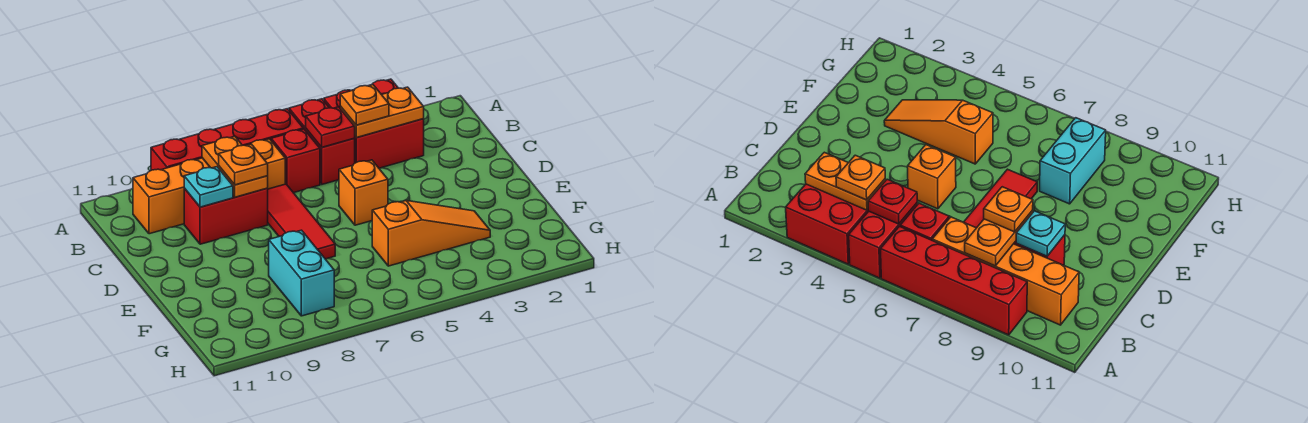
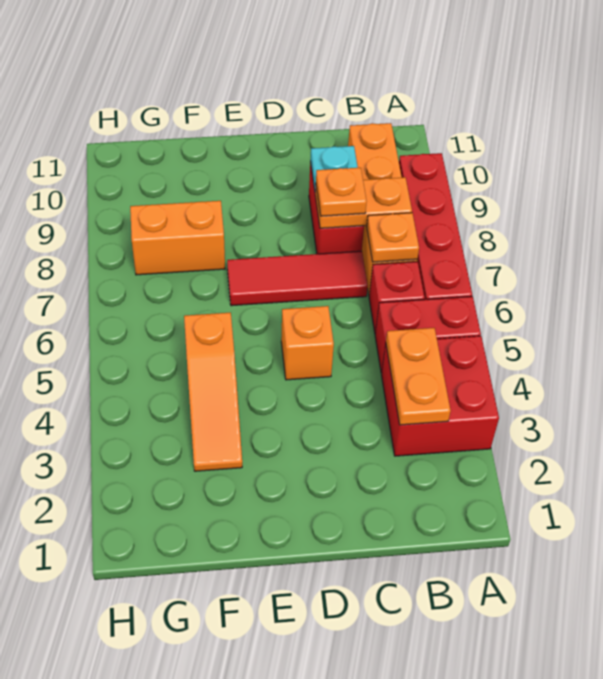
orange 1x1 plate [340,85,389,125] -> orange 1x1 plate moved to [367,213,419,262]
red 1x1 plate [306,107,355,147] -> none
cyan 1x2 brick [269,230,334,316] -> orange 1x2 brick [130,201,225,275]

